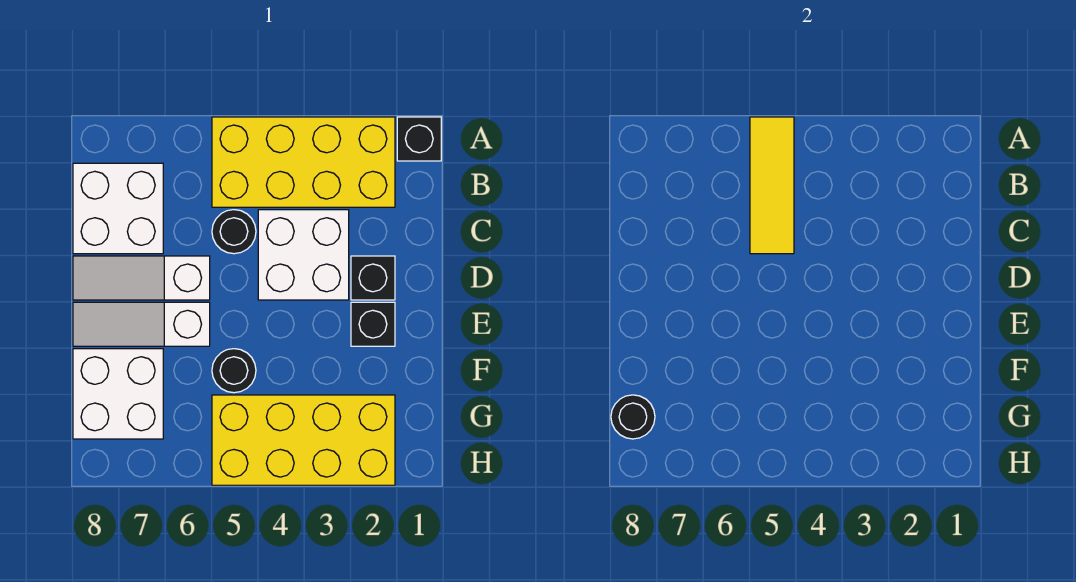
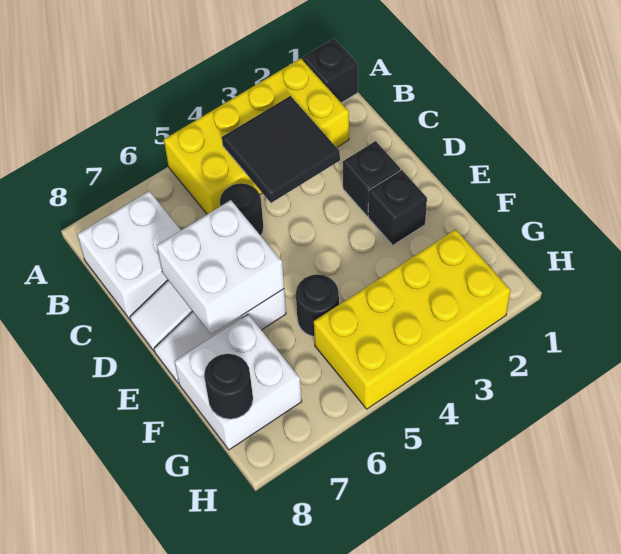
yellow 1x3 tile [750,117,794,254] -> none
none -> black 2x2 tile [222,96,340,203]
white 2x2 brick [258,210,349,300] -> white 2x2 brick moved to [157,200,284,335]

